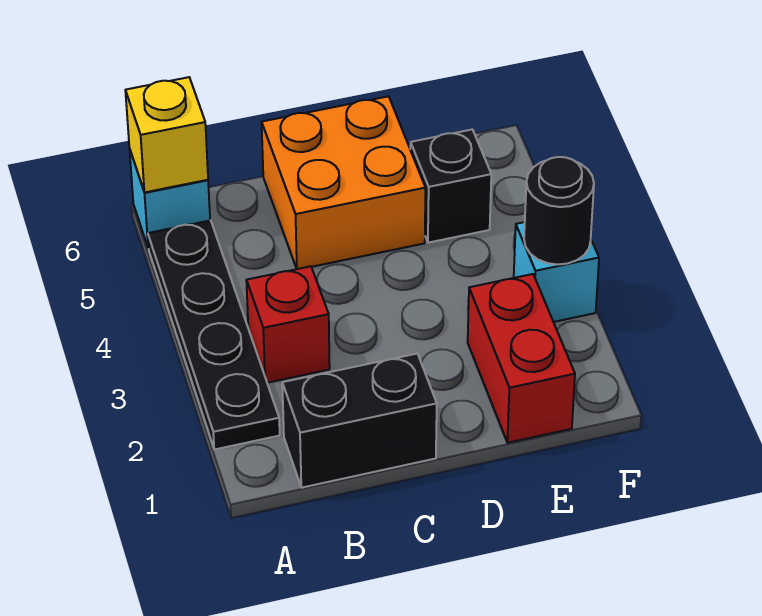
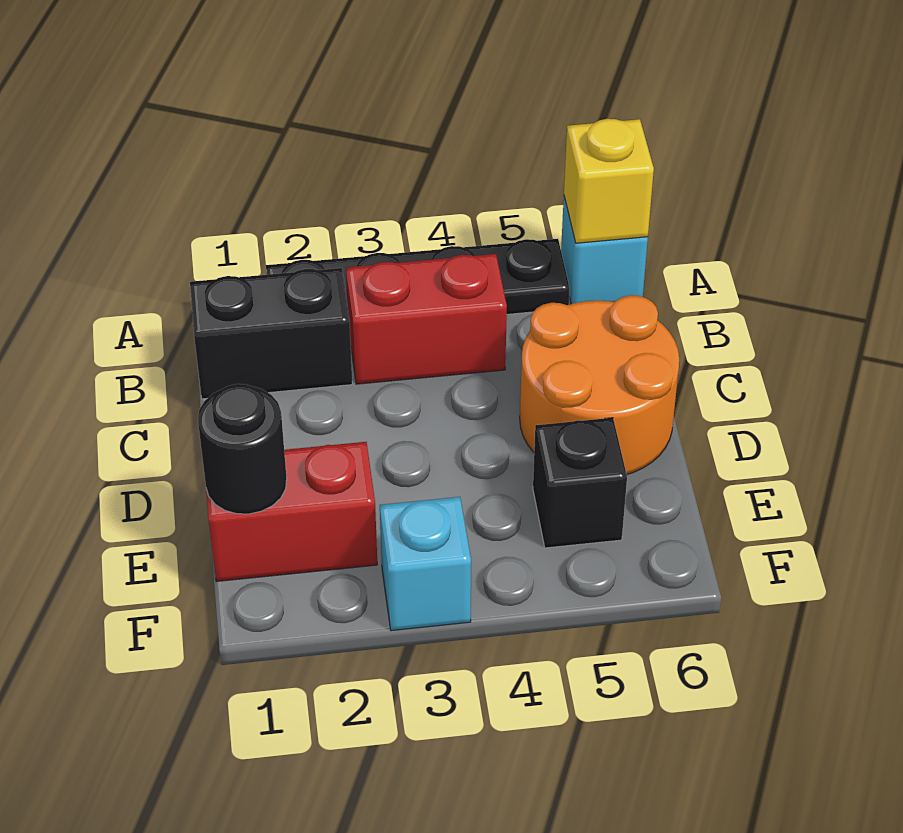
black 1x2 brick [282,354,437,488] -> black 1x2 brick turned to [190,268,352,399]
red 1x1 brick [246,266,330,383] -> red 1x2 brick [346,254,507,384]
orange 2x2 brick [262,96,425,269] -> orange 2x2 round brick [520,295,679,474]
black 1x1 round brick [524,157,594,264] -> black 1x1 round brick moved to [198,384,287,514]

